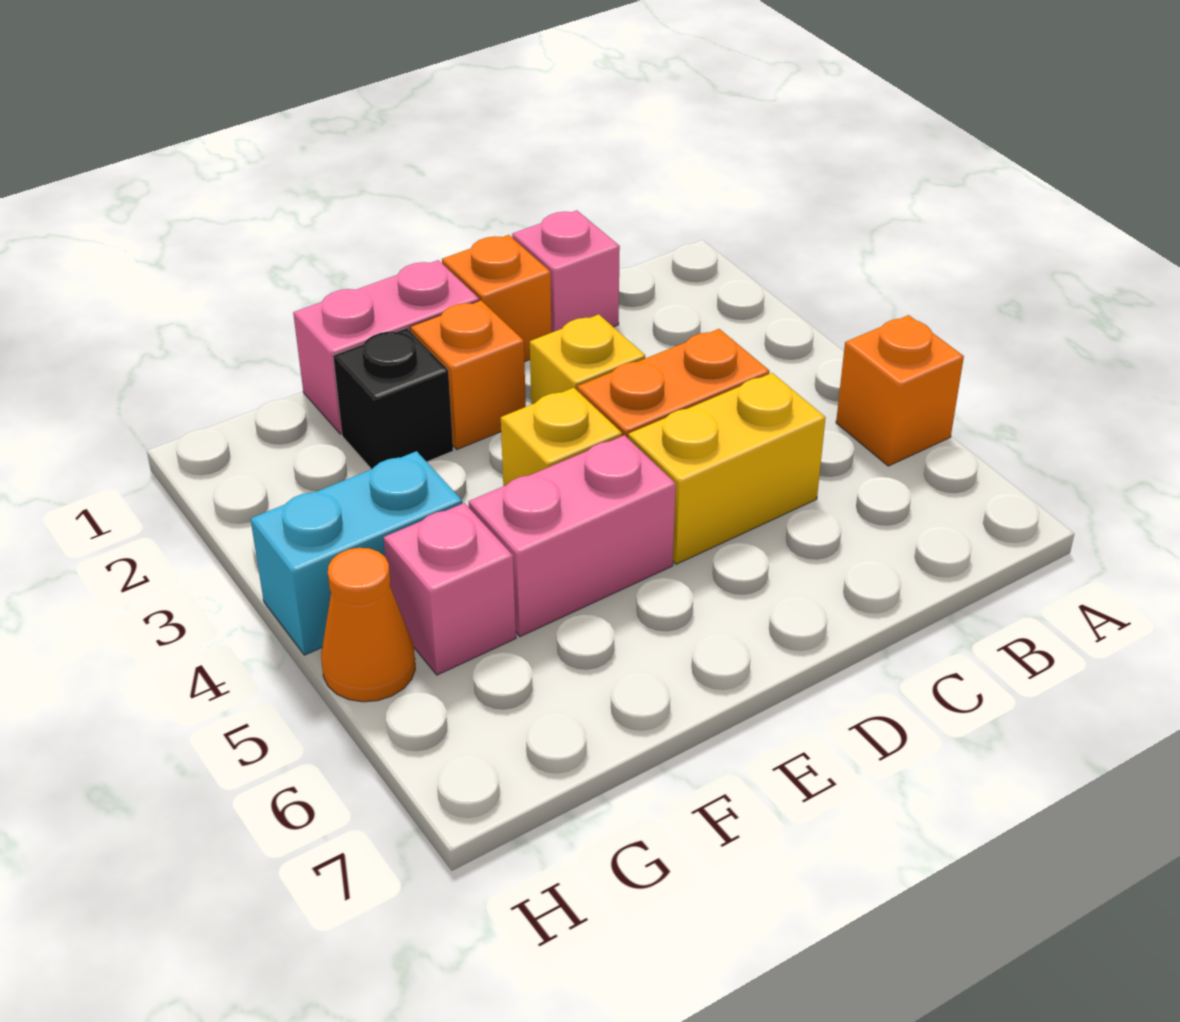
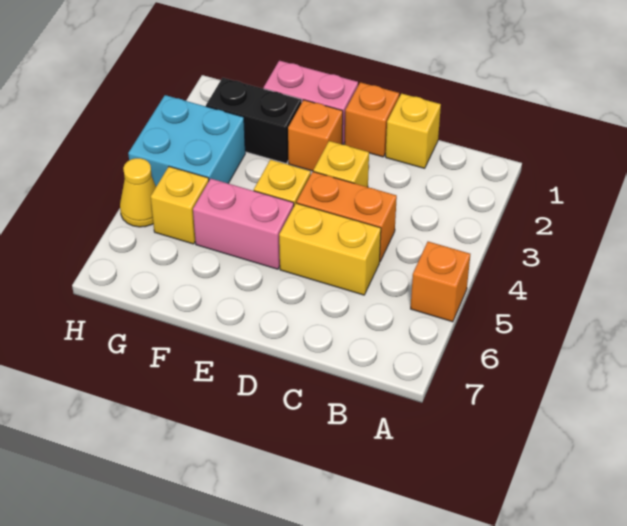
pink 1x1 brick [512,210,620,332] -> yellow 1x1 brick [386,94,441,168]
black 1x1 brick [333,328,453,469] -> black 1x2 brick [206,78,302,164]
cyan 1x2 brick [250,451,462,655] -> cyan 2x2 brick [128,95,245,186]
pink 1x1 brick [384,503,516,675] -> yellow 1x1 brick [151,167,209,244]
orange 1x1 cone [321,548,415,702] -> yellow 1x1 cone [120,158,156,227]

